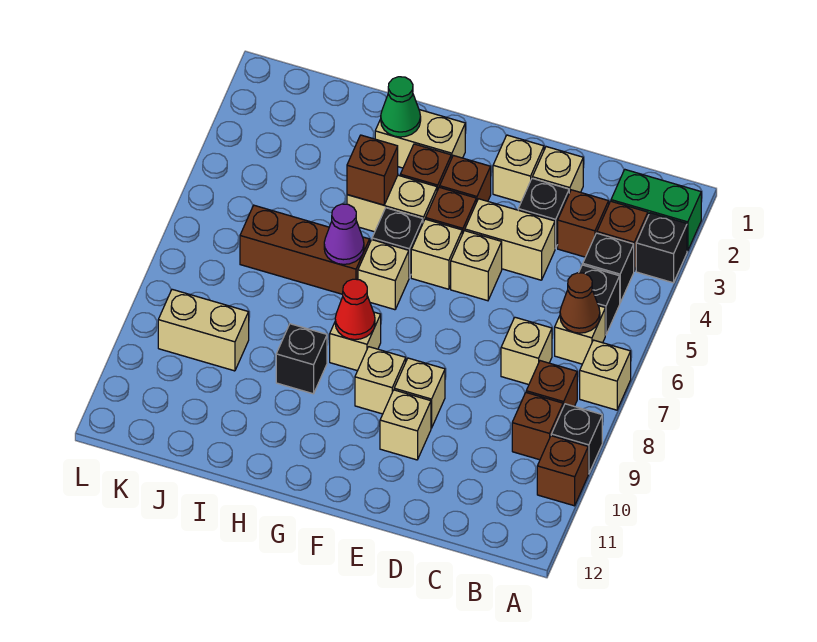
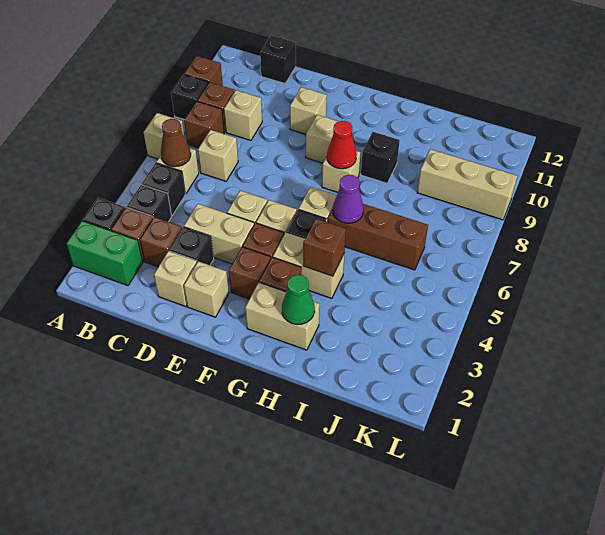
none -> black 1x1 brick [260,35,296,84]
tan 1x1 brick [394,358,445,428] -> tan 1x1 brick moved to [224,90,262,141]
tan 1x2 brick [158,289,249,371] -> tan 1x3 brick [417,149,517,220]

